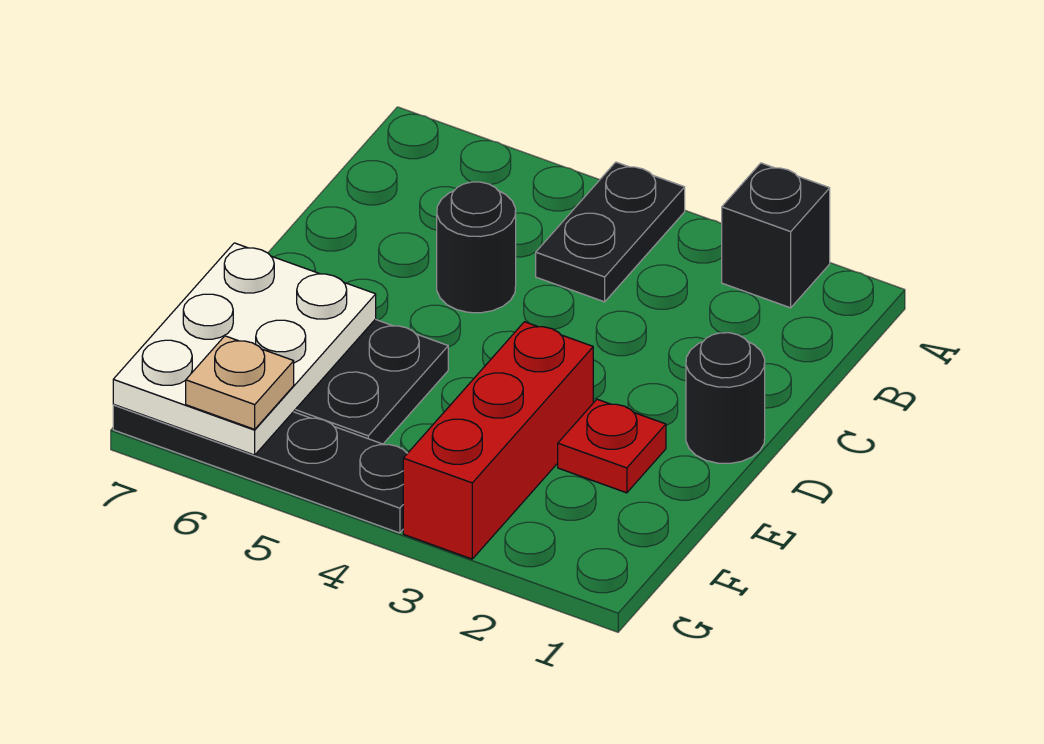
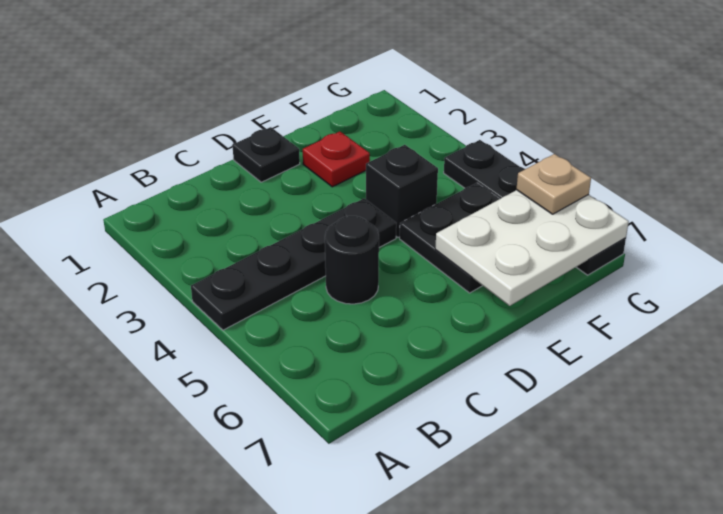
black 1x1 brick [722,163,830,308] -> black 1x1 brick moved to [366,145,438,237]
black 1x2 plate [536,162,685,302] -> black 1x4 plate [191,198,396,330]
black 1x1 round brick [686,333,765,463] -> black 1x1 plate [232,127,300,182]
red 1x3 brick [403,322,593,559] -> none

